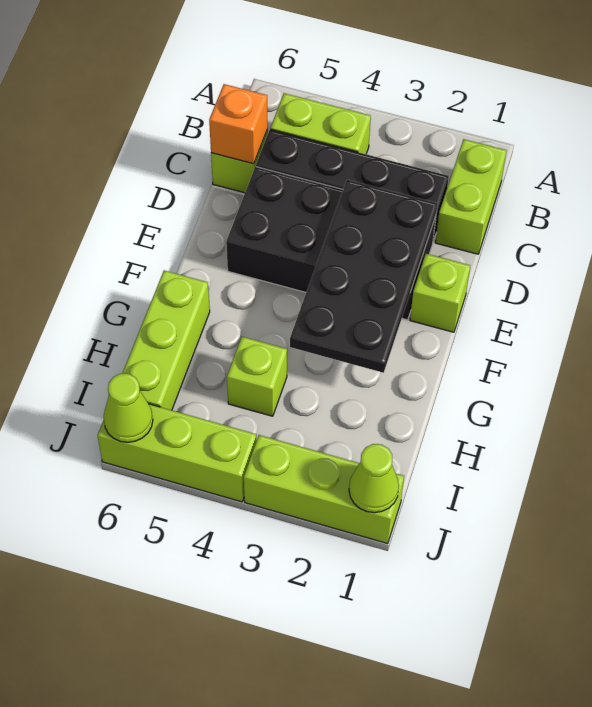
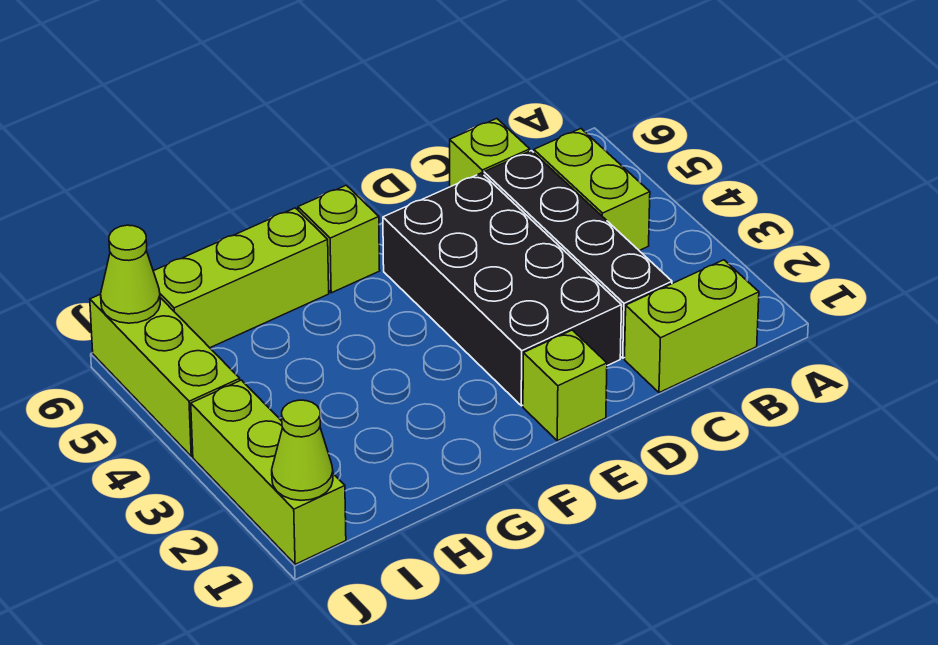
orange 1x1 brick [209,84,268,164] -> none
black 2x4 plate [290,180,438,373] -> none
lime 1x1 brick [227,337,287,416] -> lime 1x1 brick moved to [298,185,380,293]

